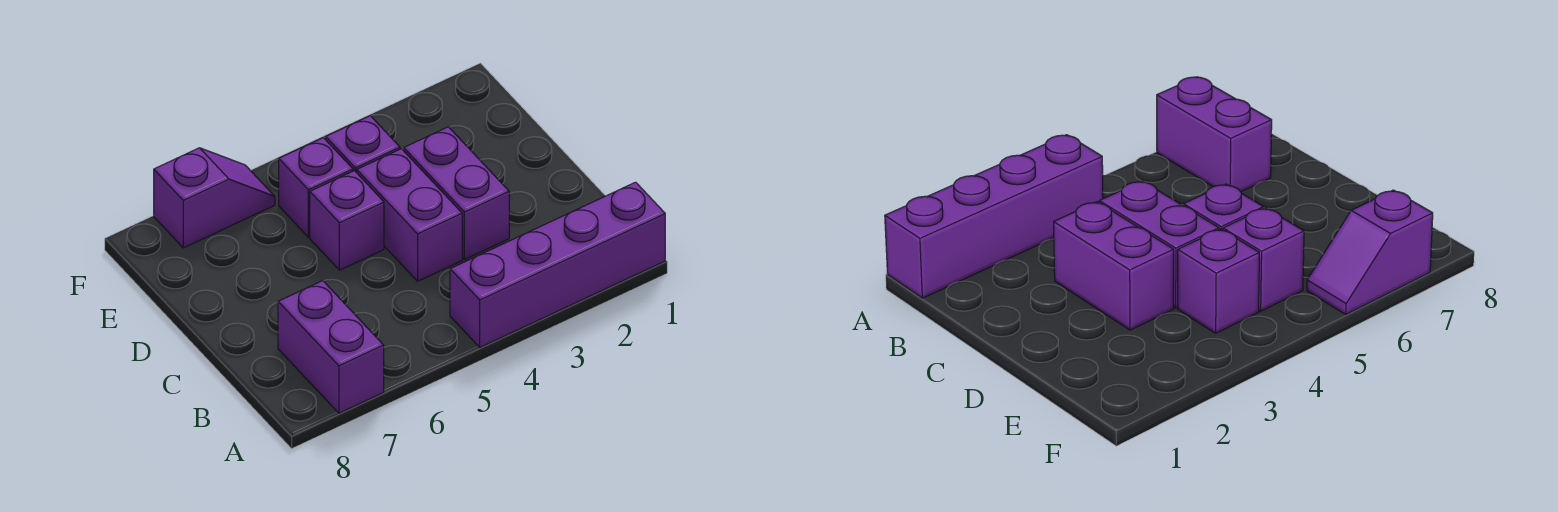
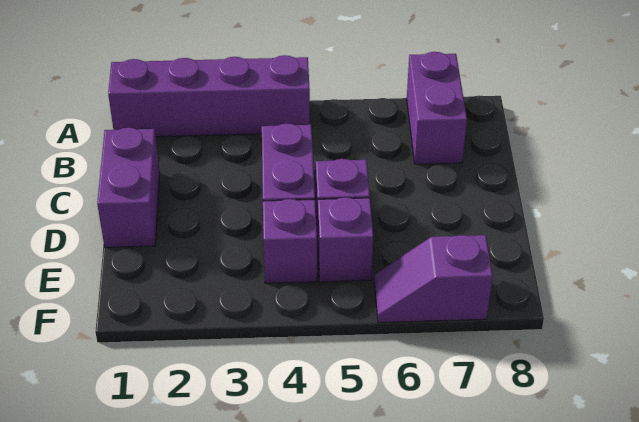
purple 1x2 brick [404,127,509,259] -> purple 1x2 brick moved to [97,128,160,248]

